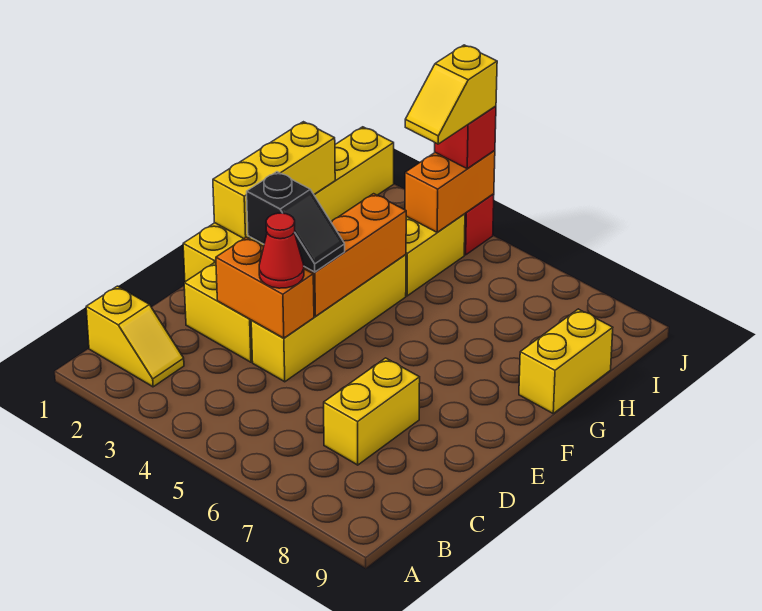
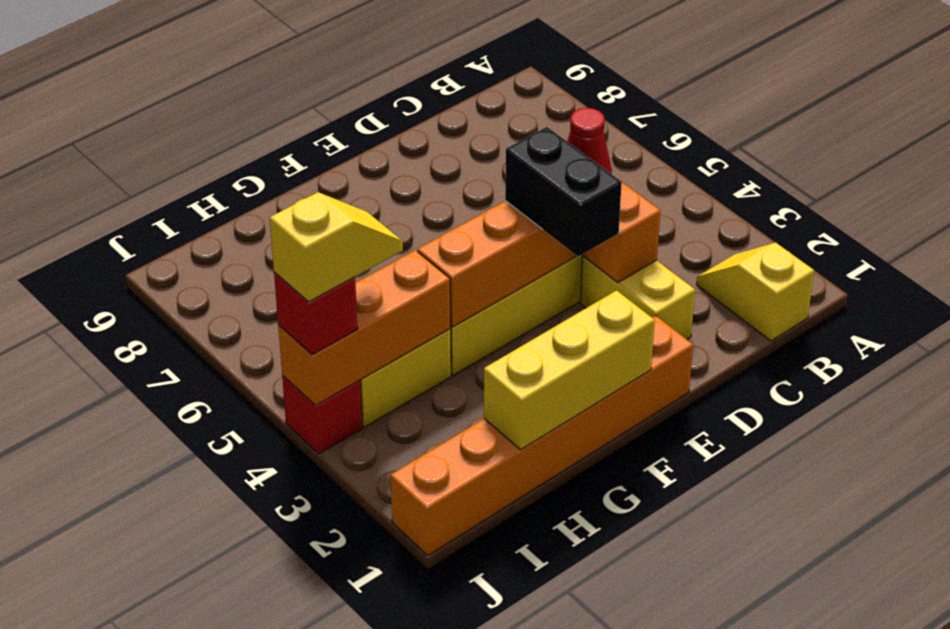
yellow 1x2 brick [324,358,420,465] -> none
yellow 1x6 brick [183,127,394,282] -> orange 1x6 brick [390,316,693,556]
black 1x2 slope [247,172,345,272] -> black 1x2 brick [505,127,622,257]
yellow 1x2 brick [519,309,613,413] -> none
orange 1x2 brick [405,150,495,232] -> orange 1x3 brick [278,250,451,405]

